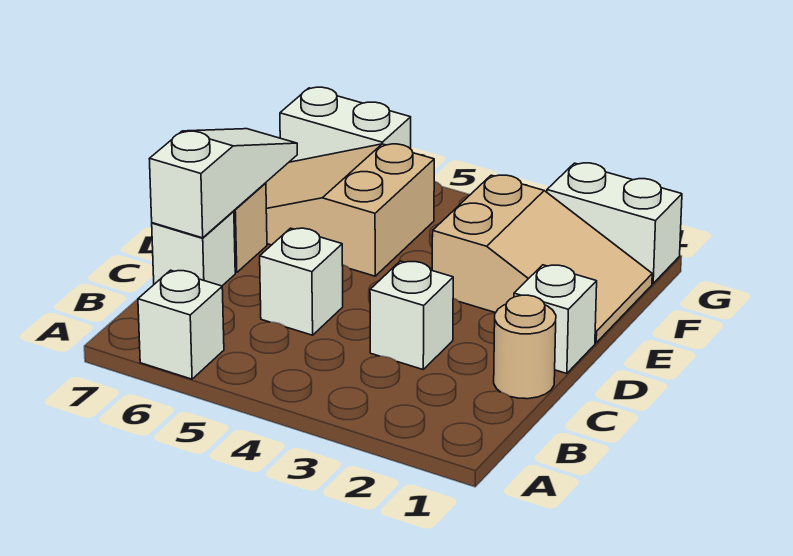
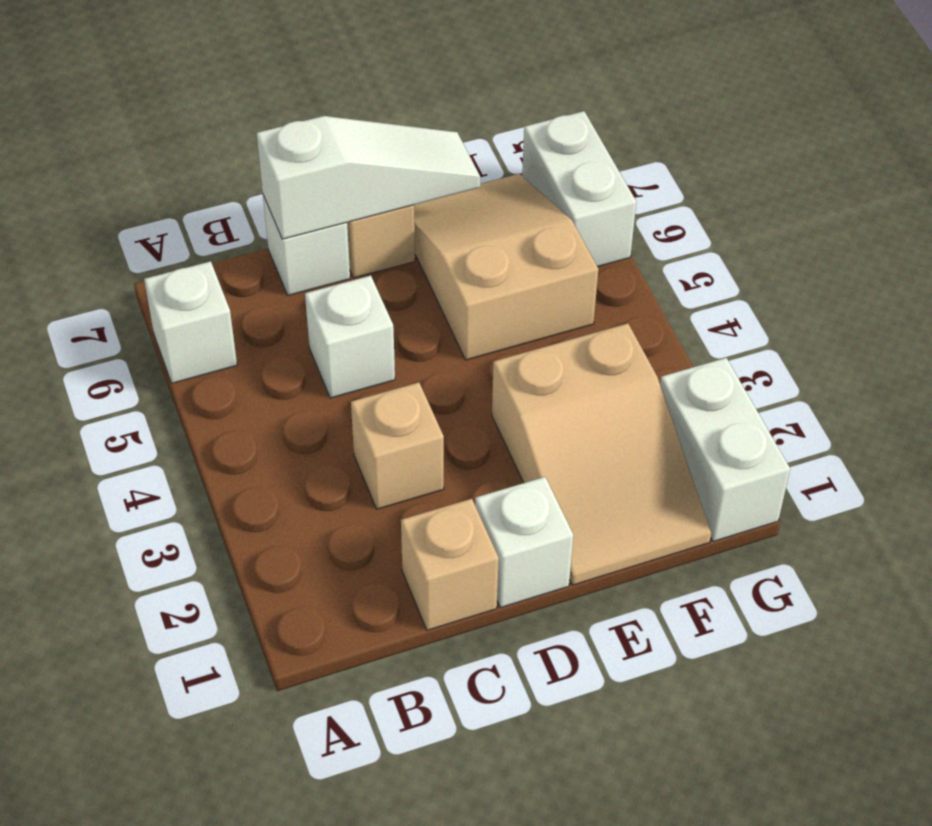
tan 1x1 round brick [494,295,556,399] -> tan 1x1 brick [401,499,499,630]
white 1x1 brick [370,261,453,369] -> tan 1x1 brick [351,382,444,509]

